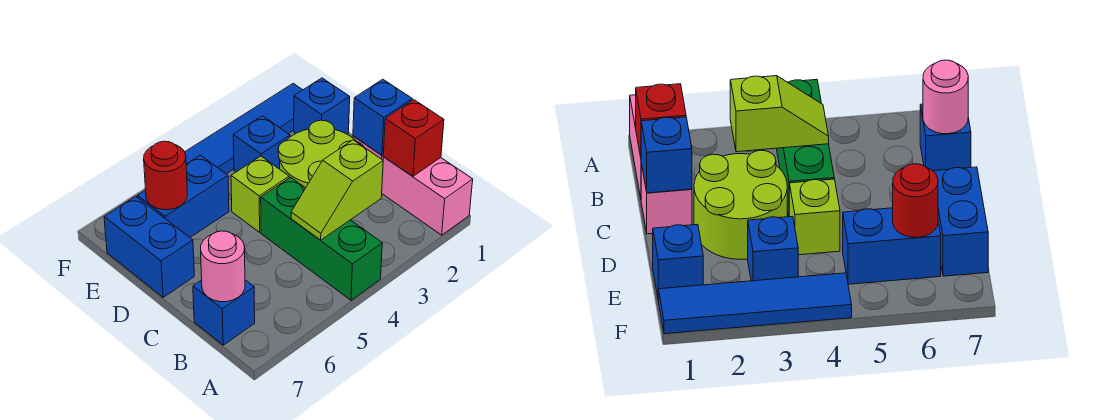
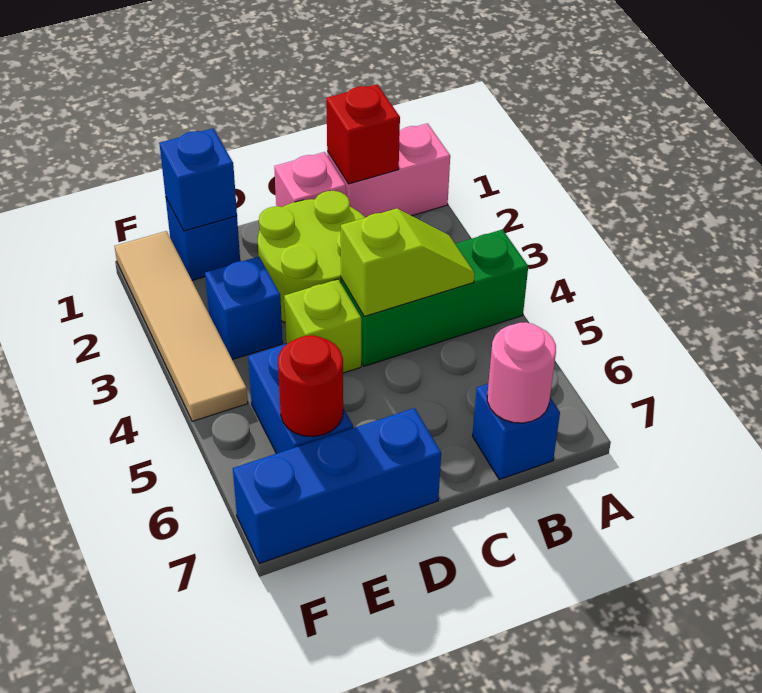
lime 1x2 slope [291,140,383,240] -> lime 1x2 slope turned to [341,208,475,316]
blue 1x1 brick [353,79,412,155] -> blue 1x1 brick moved to [159,128,237,231]
blue 1x2 brick [104,196,194,297] -> blue 1x3 brick [233,408,441,564]
blue 1x4 tile [185,83,302,174] -> tan 1x4 tile [115,231,248,421]

